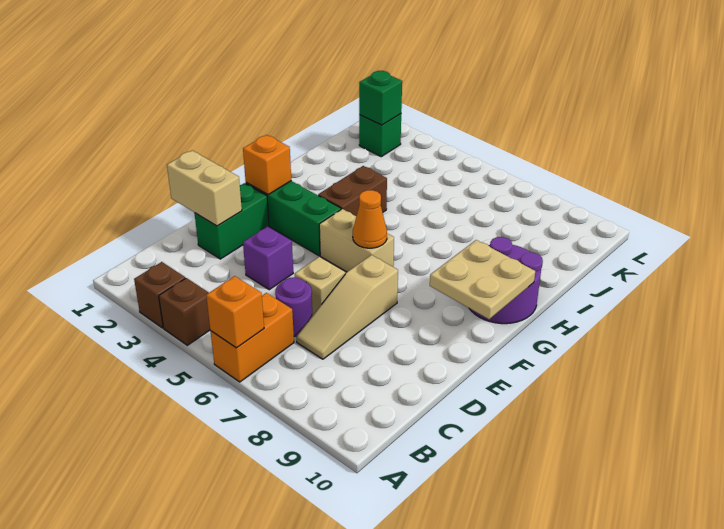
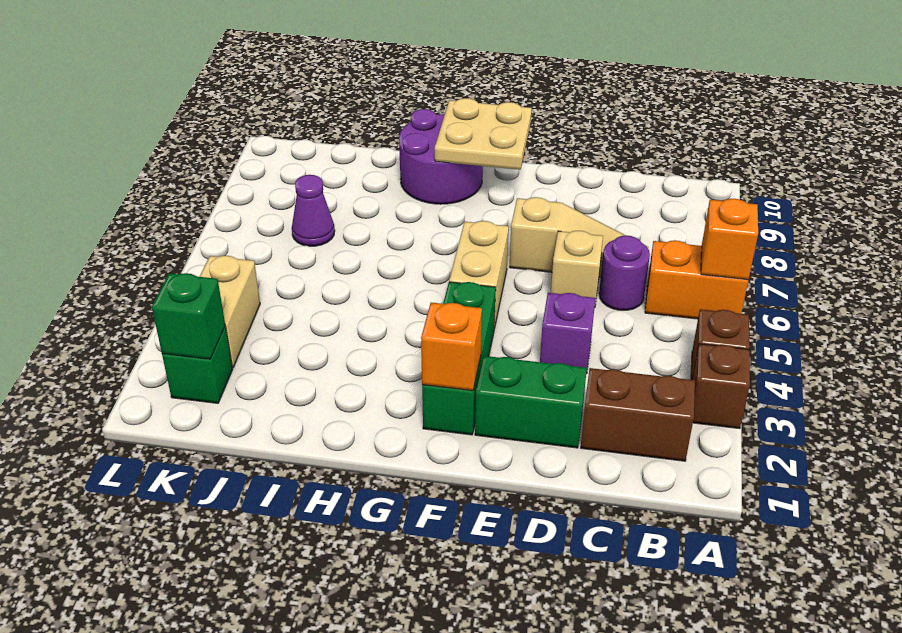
tan 1x2 brick [167,151,242,226] -> tan 1x2 brick moved to [200,256,260,368]
orange 1x1 cone [353,190,387,248] -> none
brown 1x2 brick [318,166,387,216] -> brown 1x2 brick moved to [581,368,695,461]
none -> purple 1x1 cone [292,175,335,246]

